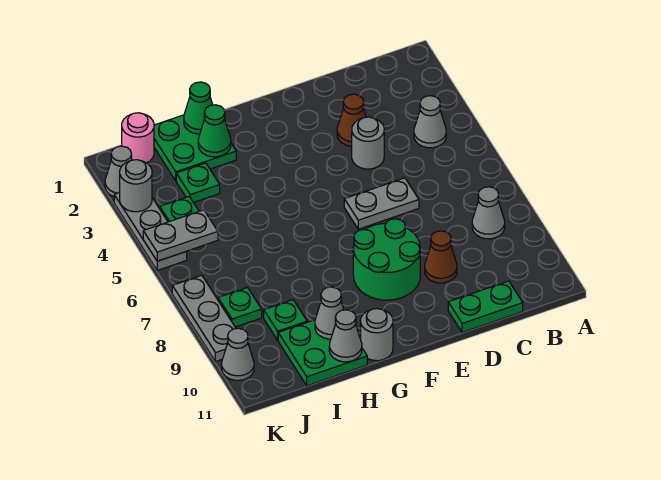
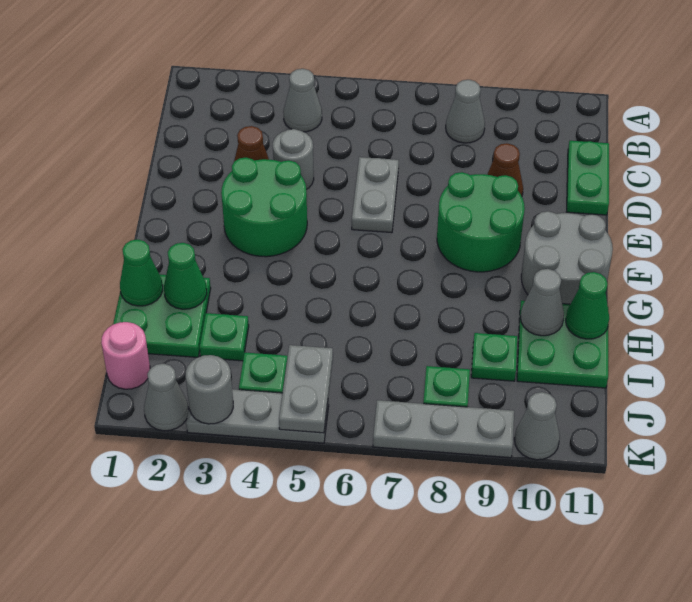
none -> green 2x2 round brick [221,158,307,257]
grey 1x1 round brick [361,309,393,361] -> grey 2x2 round brick [521,211,613,304]
grey 1x1 cone [329,310,362,362] -> green 1x1 cone [566,272,609,339]

